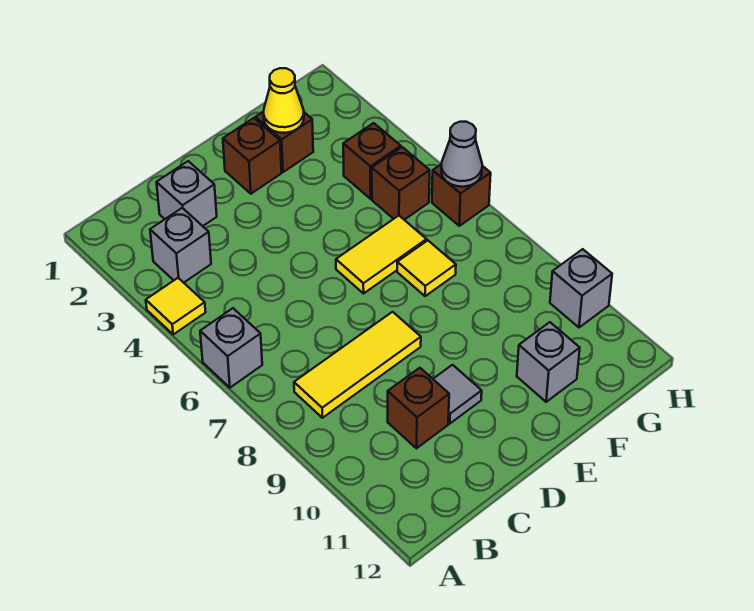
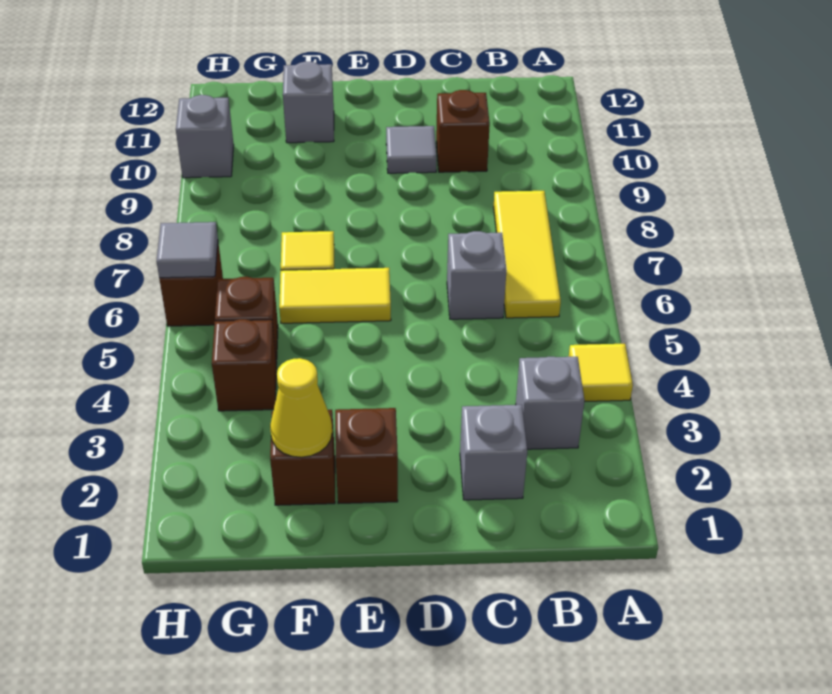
grey 1x1 brick [200,308,262,388] -> grey 1x1 brick moved to [447,231,507,319]
yellow 1x3 tile [294,312,421,418] -> yellow 1x3 tile turned to [494,191,561,318]
grey 1x1 cone [441,122,482,187] -> grey 1x1 tile [156,222,218,278]

